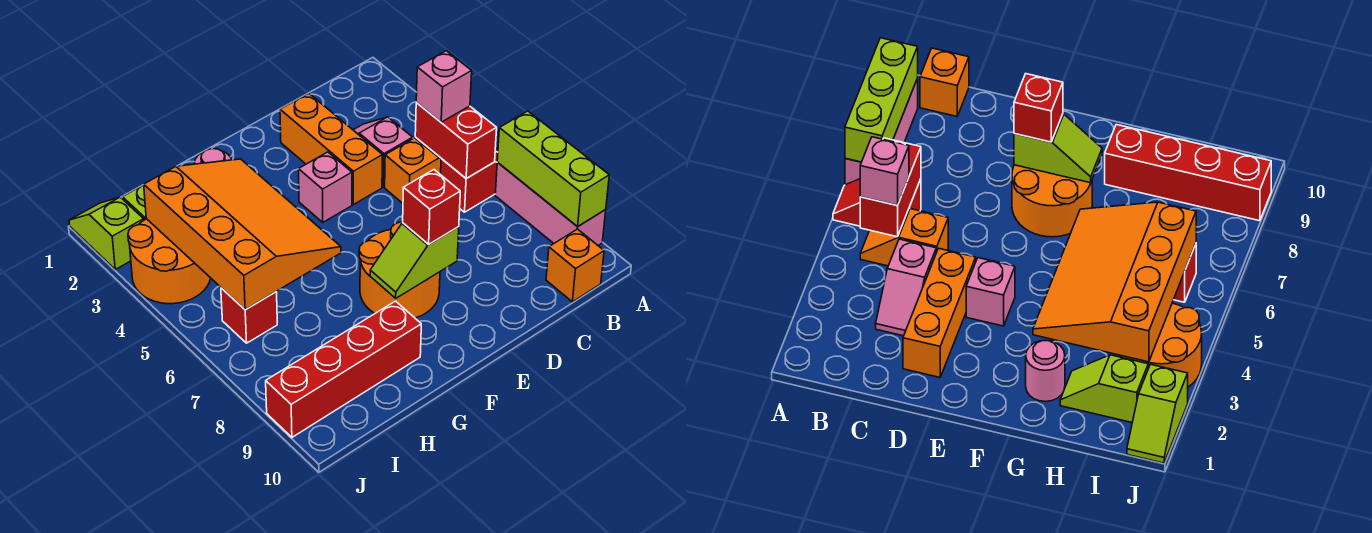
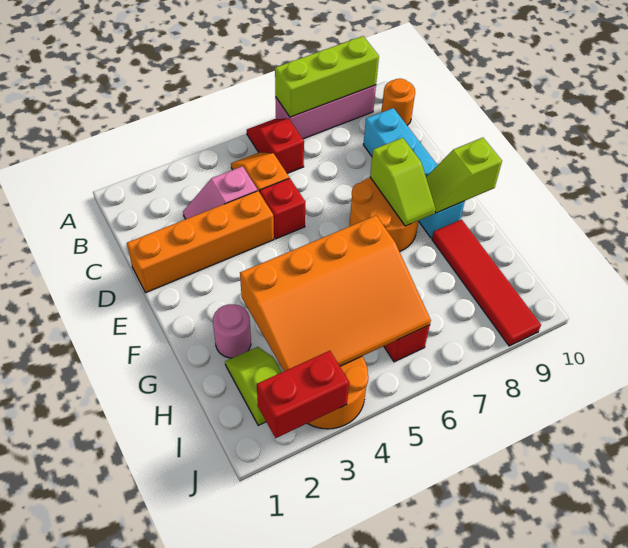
red 1x2 brick [415,103,497,178] -> red 1x2 brick moved to [257,351,349,438]
pink 1x1 brick [416,51,472,122] -> none
orange 1x1 brick [546,229,604,302] -> orange 1x1 round brick [381,79,415,126]
none -> cyan 1x4 brick [363,108,465,238]
orange 1x3 brick [280,93,383,205] -> orange 1x4 brick [127,191,274,293]
pink 1x1 brick [299,152,352,222] -> none
red 1x1 brick [403,170,460,244] -> red 1x1 brick moved to [260,178,305,239]
orange 3x4 slope [144,159,341,310] -> orange 3x4 slope turned to [240,216,431,371]
red 1x4 brick [266,301,421,437] -> red 1x4 tile [432,220,541,346]
lime 1x2 slope [69,197,144,269] -> lime 1x2 slope moved to [426,138,502,213]

